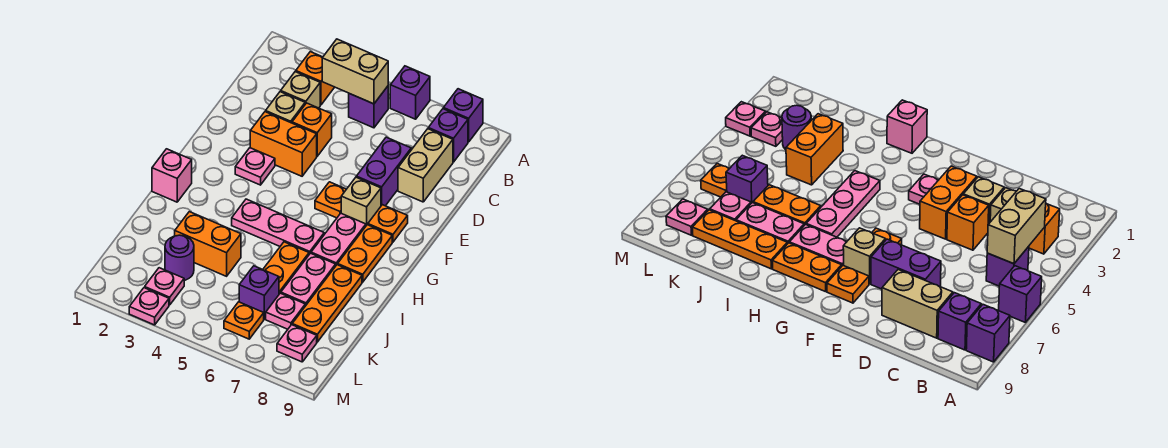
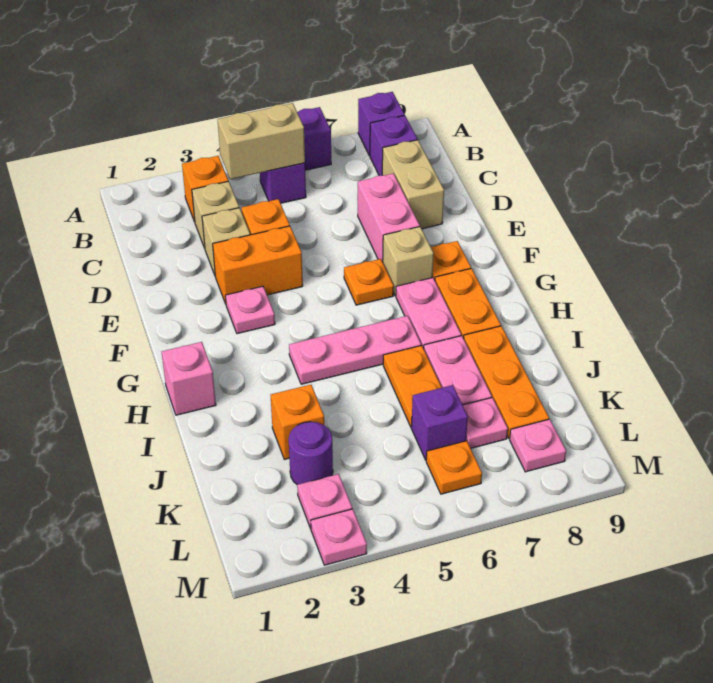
purple 1x2 brick [356,137,411,206] -> pink 1x2 brick [358,173,420,262]
orange 1x2 brick [175,212,241,276] -> orange 1x1 brick [271,385,324,459]

